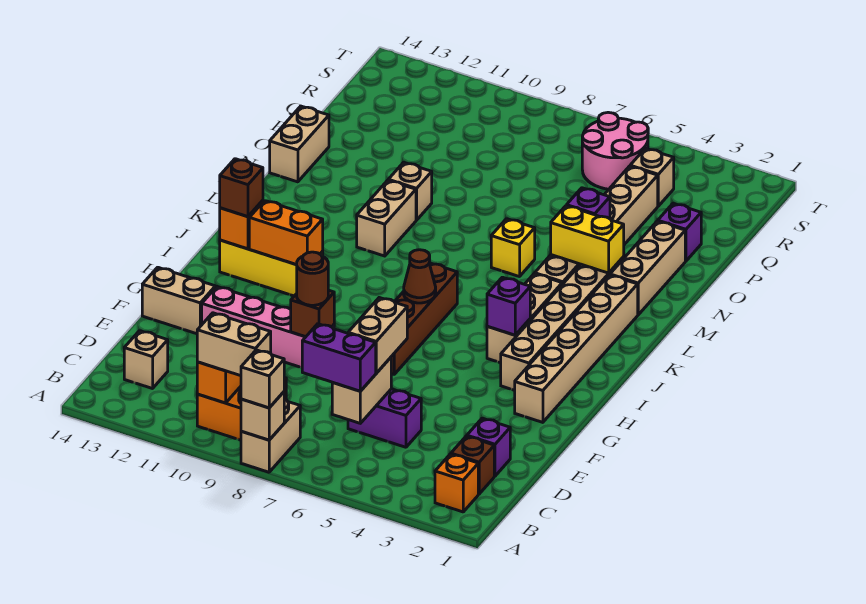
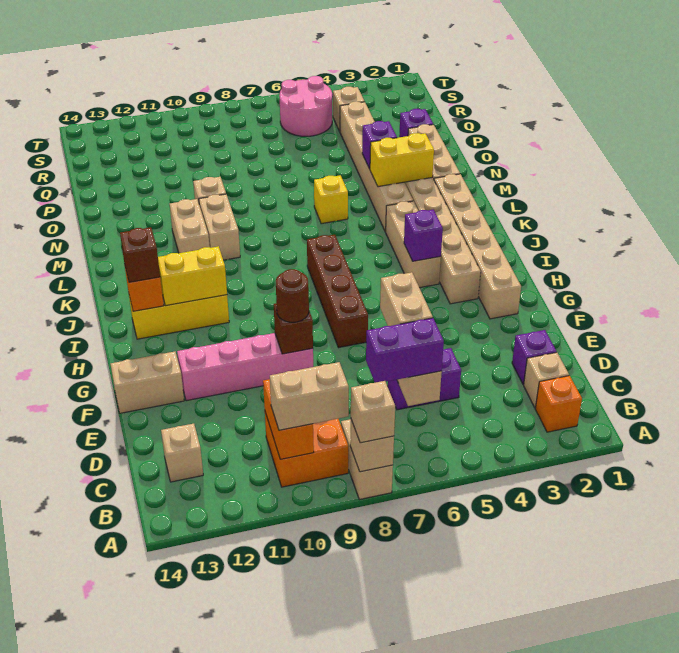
brown 1x1 brick [451,436,494,494] -> tan 1x1 brick [524,352,569,408]
brown 1x1 cone [404,250,436,303] -> none
orange 1x2 brick [249,201,323,265] -> yellow 1x2 brick [158,246,227,306]
tan 1x2 brick [270,106,329,182] -> tan 1x2 brick moved to [170,199,210,253]

